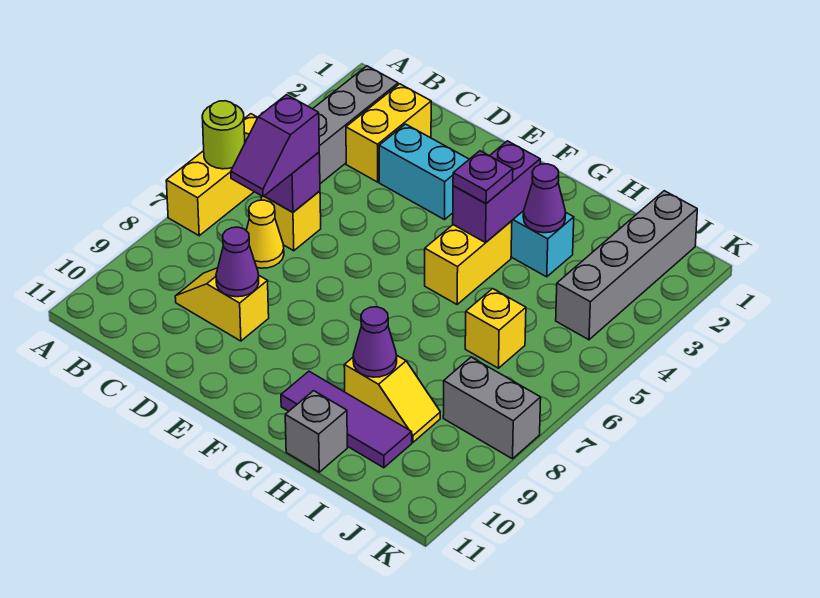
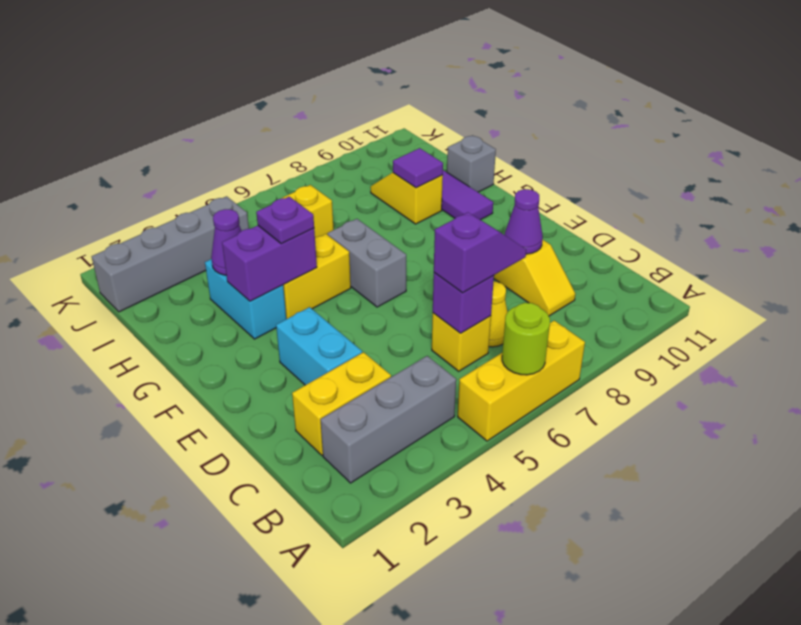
purple 1x1 cone [353,307,397,377] -> purple 1x1 tile [393,148,443,188]
grey 1x2 brick [443,357,541,459] -> grey 1x2 brick moved to [327,219,406,307]

